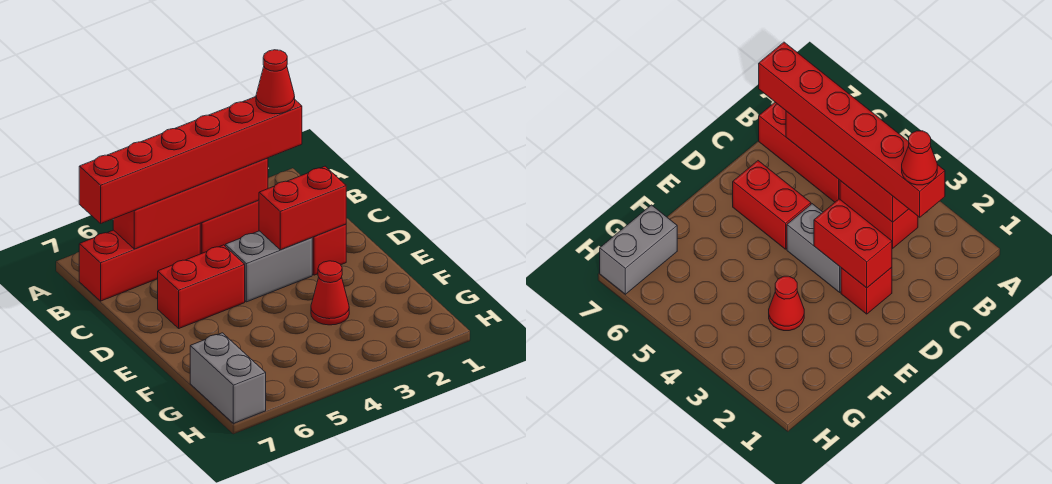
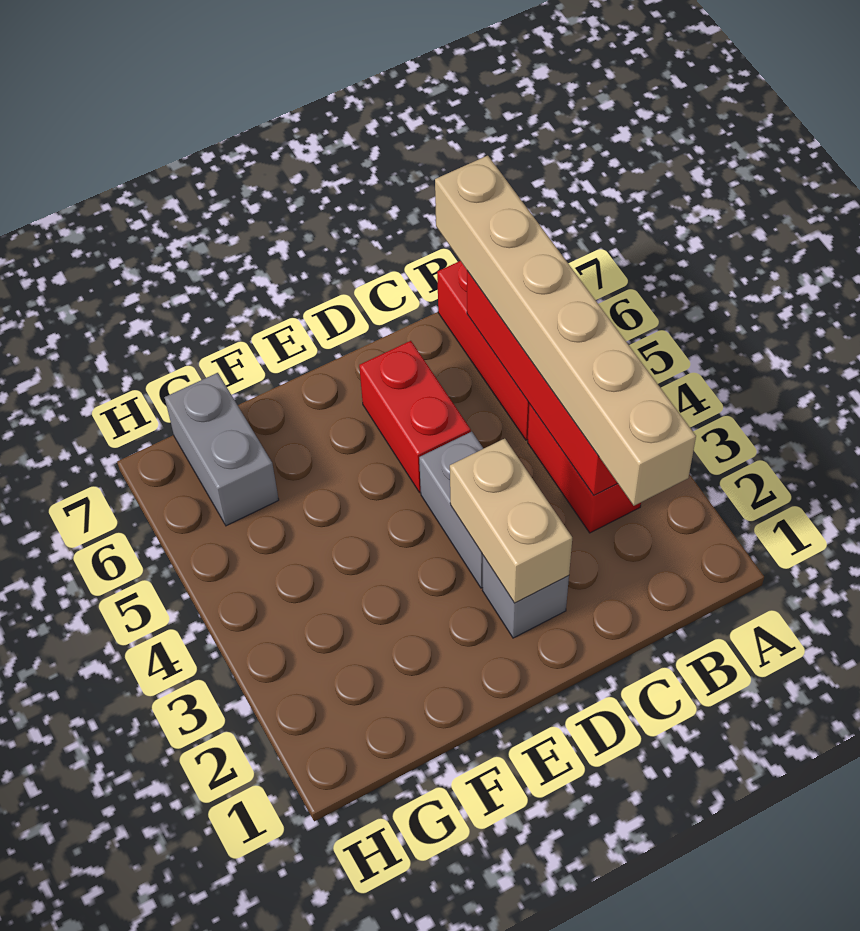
red 1x6 brick [79,97,302,223] -> tan 1x6 brick [435,156,696,506]
red 1x1 cone [256,50,295,114] -> none
red 1x1 brick [312,224,346,275] -> grey 1x1 brick [482,556,569,638]
red 1x2 brick [259,166,346,250] -> tan 1x2 brick [450,439,572,603]
red 1x1 cone [311,261,349,325] -> none
grey 1x2 brick [190,333,266,423] -> grey 1x2 brick turned to [164,373,279,526]

